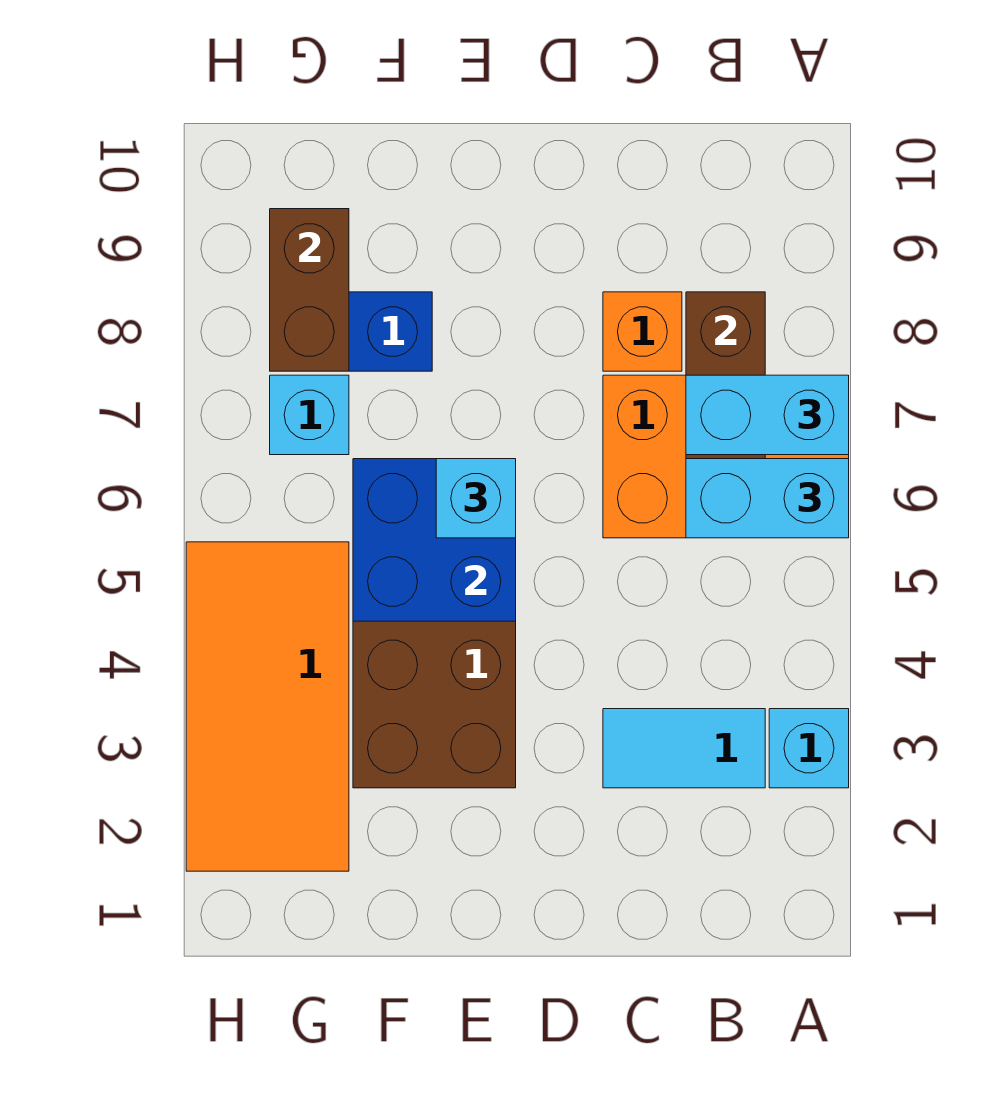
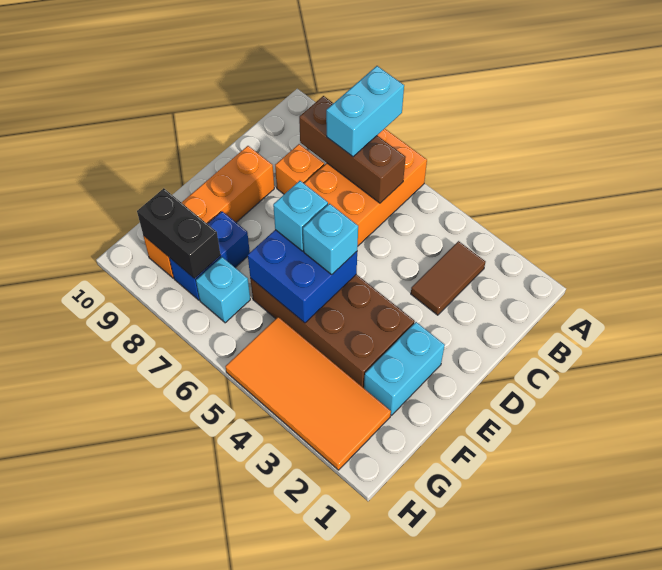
cyan 1x1 brick [769,709,849,788] -> cyan 1x1 brick moved to [303,204,358,274]
cyan 1x2 brick [686,459,849,538] -> cyan 1x2 brick moved to [364,322,445,415]
cyan 1x2 tile [603,709,765,788] -> brown 1x2 tile [411,241,486,315]
none -> orange 1x4 brick [143,146,274,278]
brown 1x2 brick [270,209,349,371] -> black 1x2 brick [137,188,221,279]

